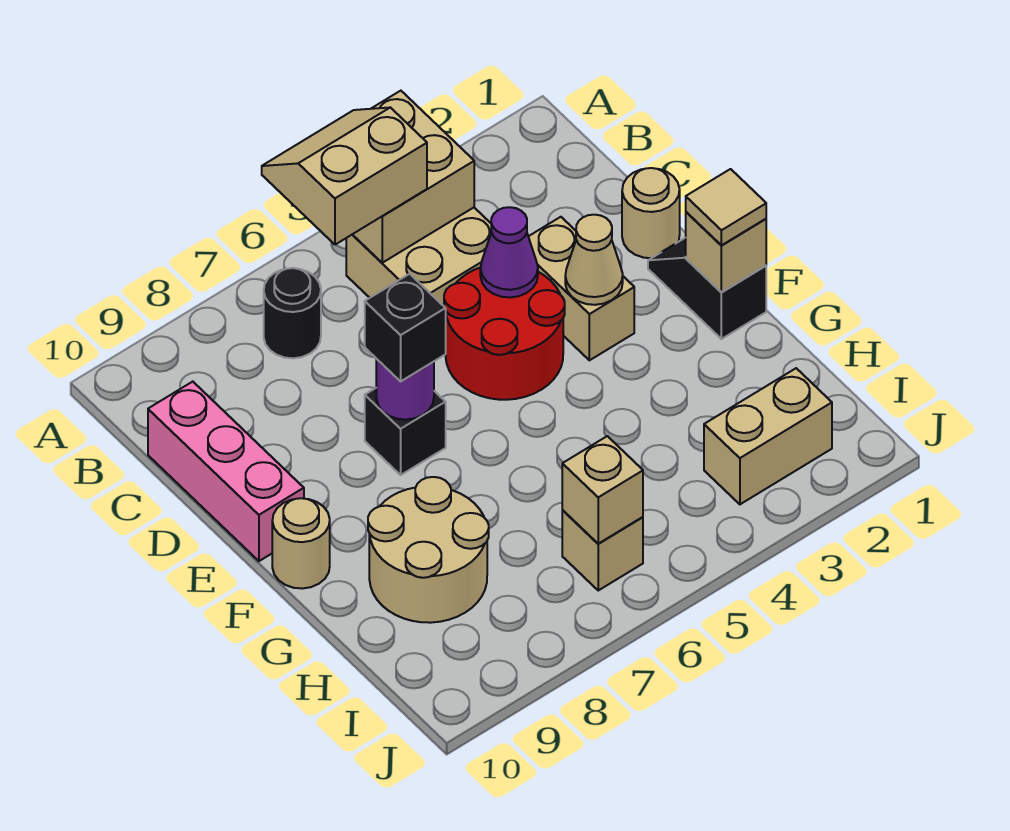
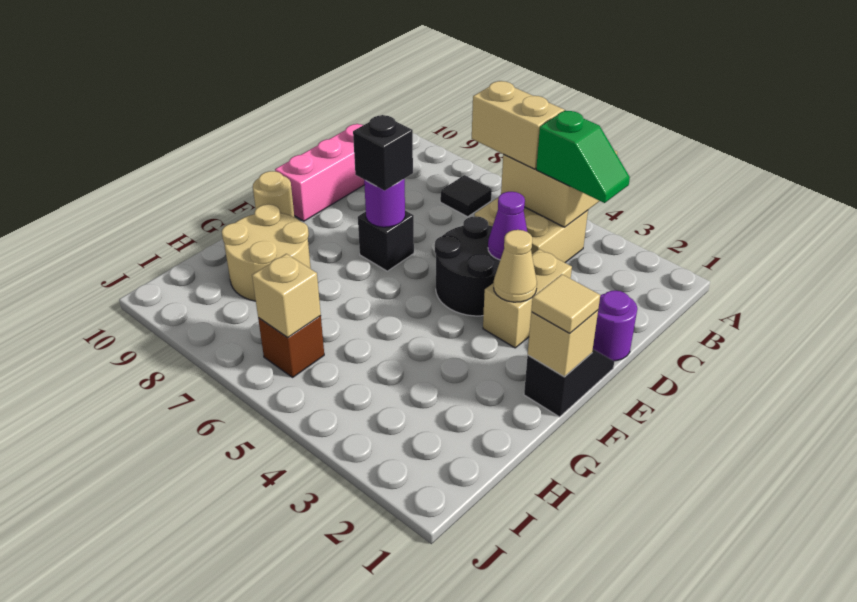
none -> green 1x2 slope [536,111,630,203]
black 1x1 round brick [264,268,321,358] -> black 1x1 tile [440,175,492,217]
tan 1x1 round brick [622,168,680,258] -> purple 1x1 round brick [593,290,637,361]
red 2x2 round brick [444,268,565,400] -> black 2x2 round brick [435,216,500,316]
tan 1x2 brick [704,368,832,504] -> none
tan 1x1 brick [562,510,643,590] -> brown 1x1 brick [258,316,324,377]

